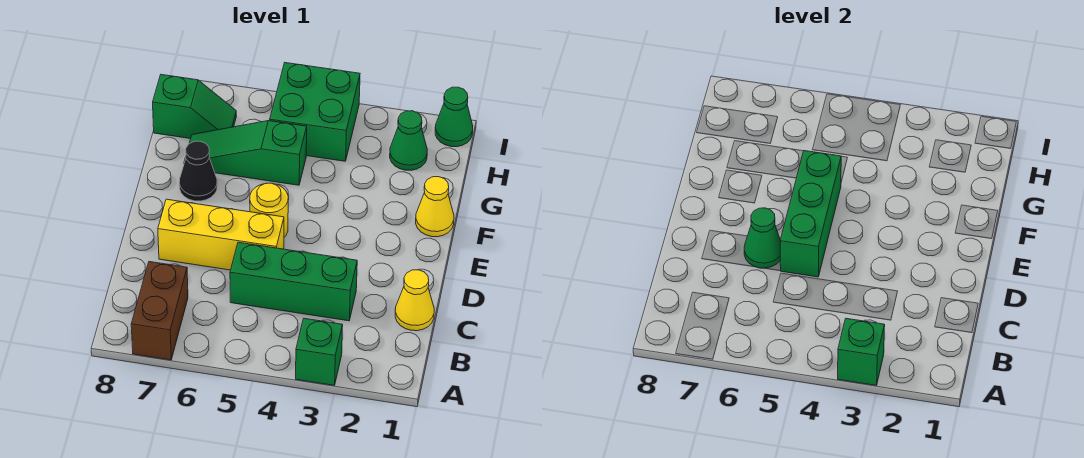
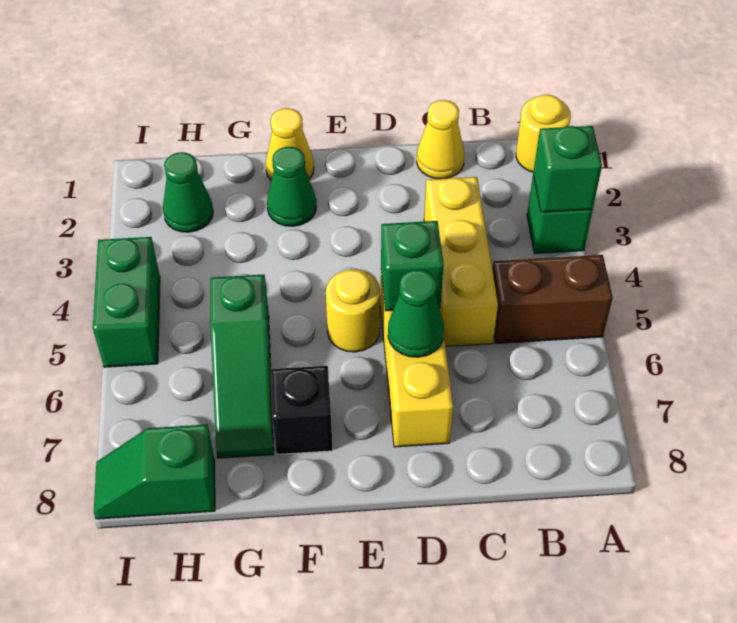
none -> yellow 1x1 round brick [516,95,571,172]
brown 1x2 brick [131,262,188,360] -> brown 1x2 brick moved to [493,255,613,344]
green 1x3 brick [230,242,357,321] -> yellow 1x3 brick [424,177,498,347]
green 1x3 brick [780,151,841,277] -> green 1x1 brick [381,221,444,311]
black 1x1 cone [179,141,217,201] -> black 1x1 brick [271,366,333,454]
green 2x2 brick [270,63,360,161] -> green 1x2 brick [93,237,160,367]
green 1x2 slope [153,75,237,139] -> green 1x2 slope turned to [94,424,215,519]
green 1x1 cone [435,87,473,147] -> green 1x1 cone moved to [267,147,316,226]

